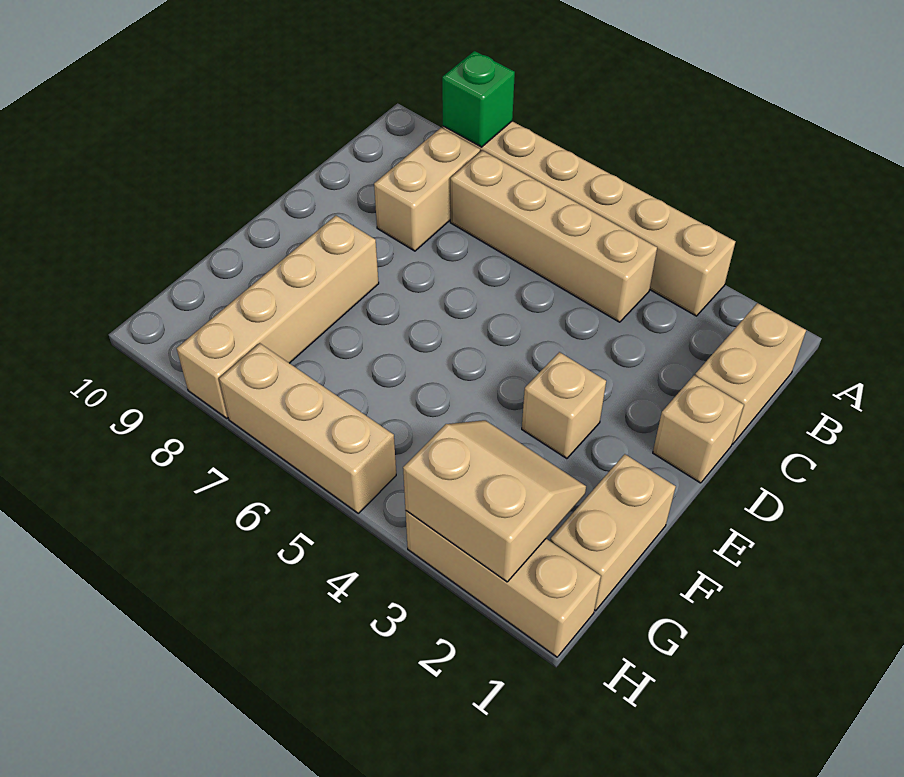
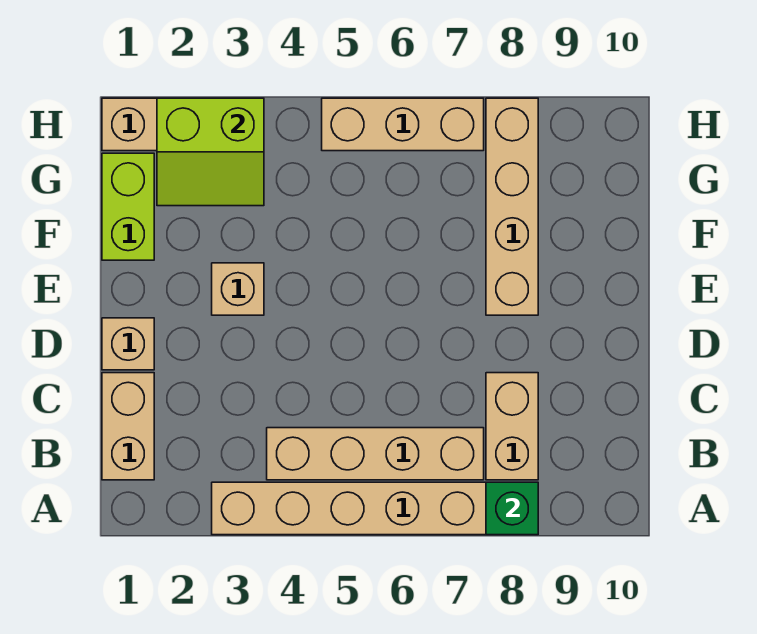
tan 1x2 brick [550,454,676,611] -> lime 1x2 brick [102,153,154,260]
tan 2x2 slope [403,420,586,582] -> lime 2x2 slope [157,98,264,206]

